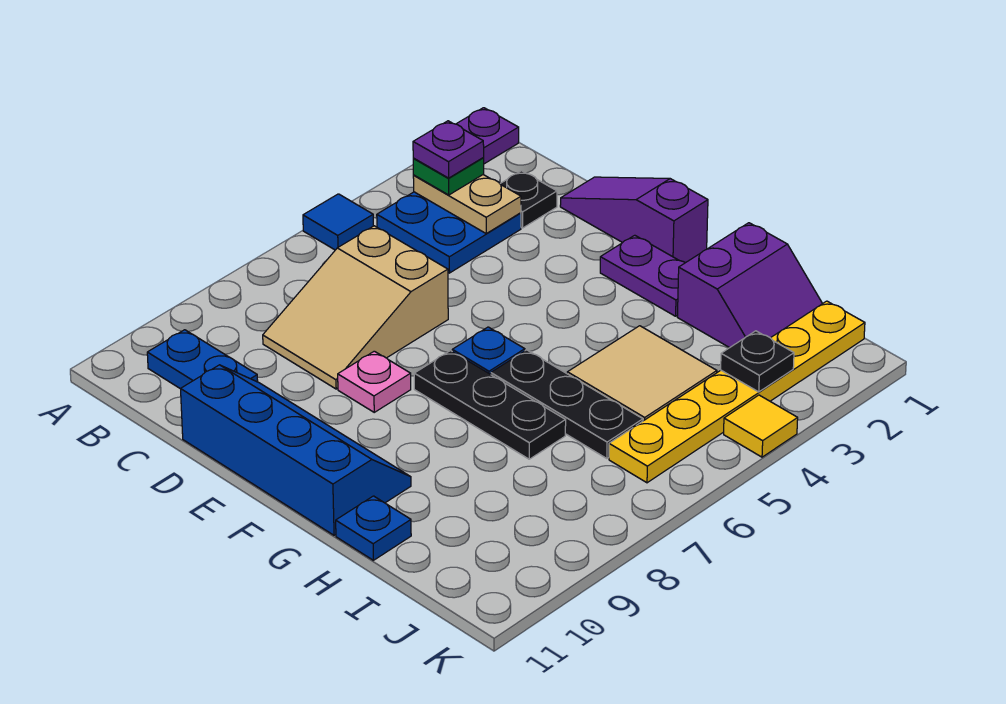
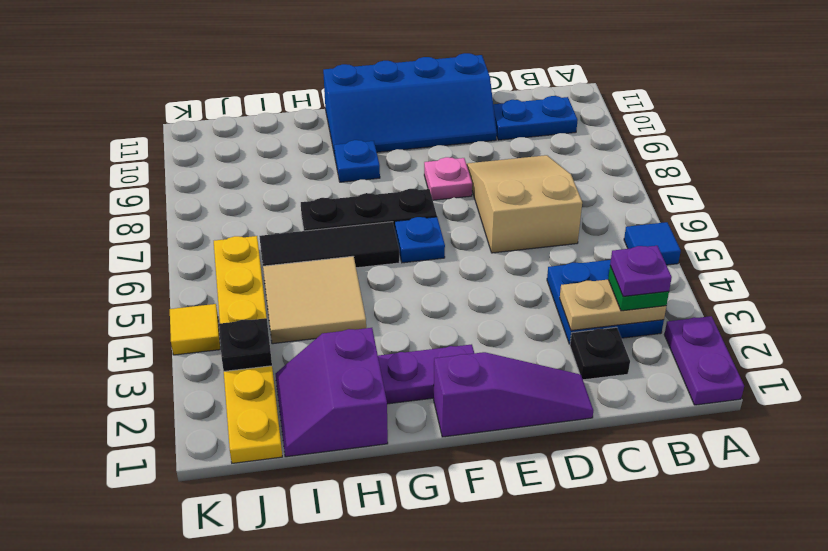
black 1x3 plate [491,350,643,459] -> black 1x3 tile [259,222,399,268]
blue 1x1 plate [336,496,411,560] -> blue 1x1 plate moved to [334,140,380,182]

